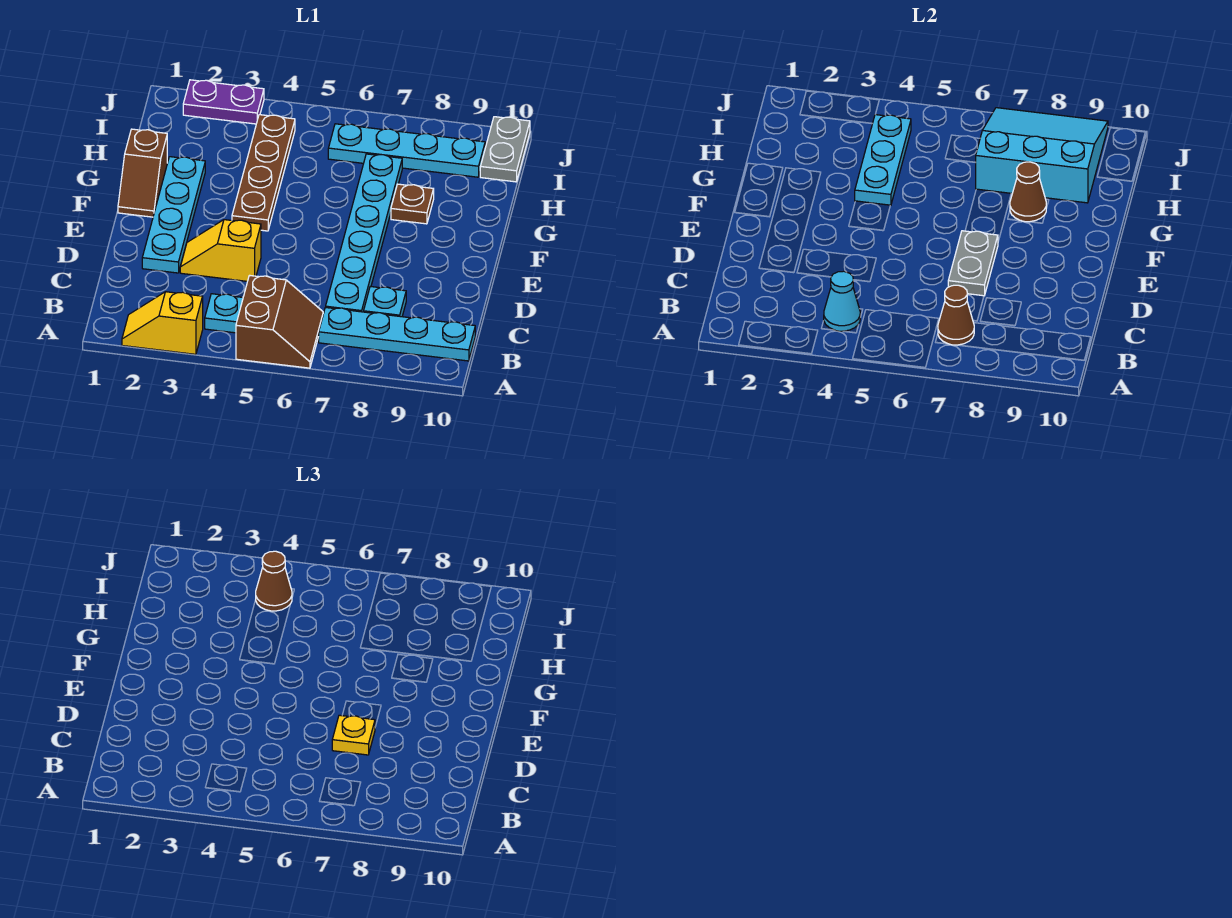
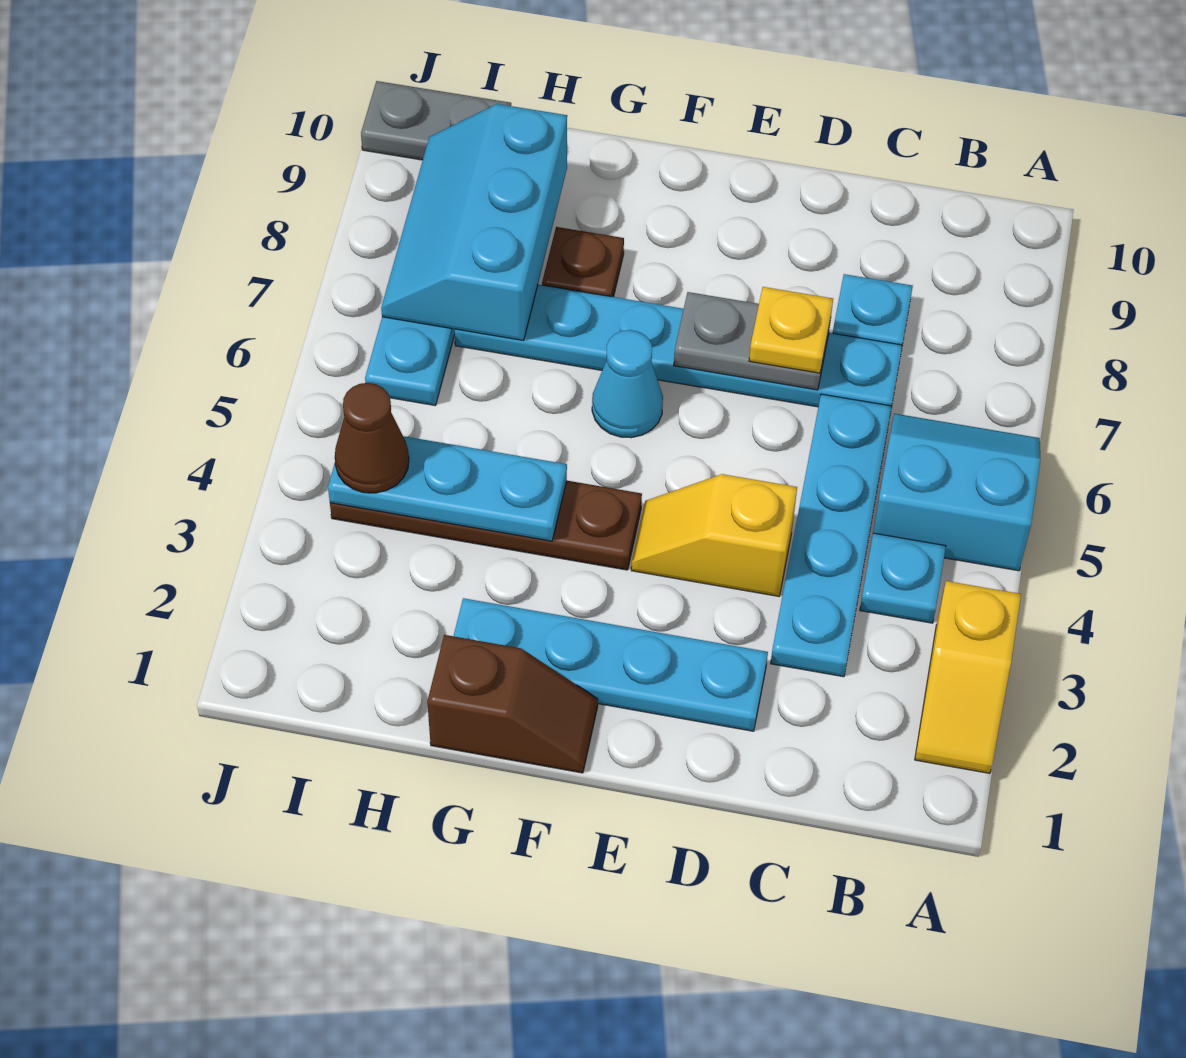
brown 2x2 slope [236,275,323,368] -> cyan 2x2 slope [873,414,1041,571]
cyan 1x1 cone [824,271,860,331] -> cyan 1x1 cone moved to [592,330,663,438]
cyan 1x4 plate [319,307,475,361] -> cyan 1x4 plate moved to [771,394,892,677]
brown 1x1 cone [938,285,974,345] -> none
yellow 1x2 slope [180,220,261,281] -> yellow 1x2 slope turned to [631,474,797,596]
brown 1x1 cone [1010,162,1046,222] -> none
cyan 3x3 slope [975,108,1108,203] -> cyan 2x3 slope [381,104,567,341]
purple 1x2 plate [183,80,264,124] -> none

